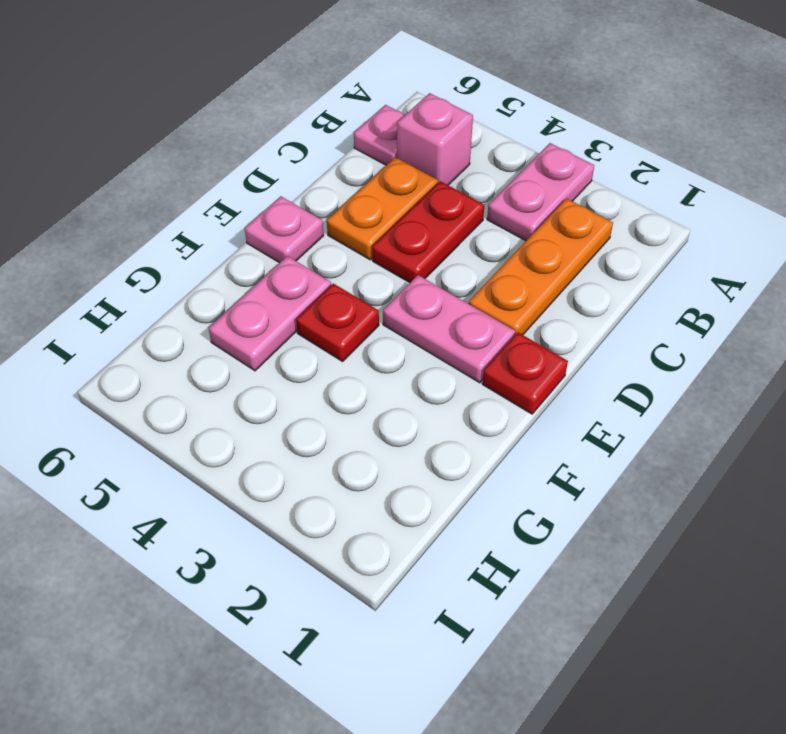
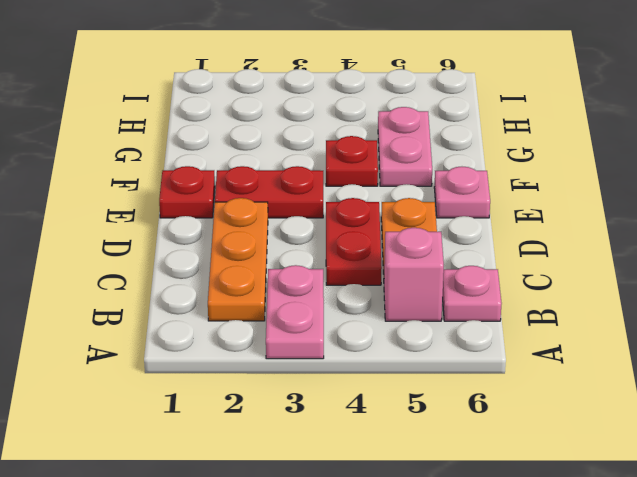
pink 1x2 plate [383,275,515,383] -> red 1x2 plate [215,166,323,218]

